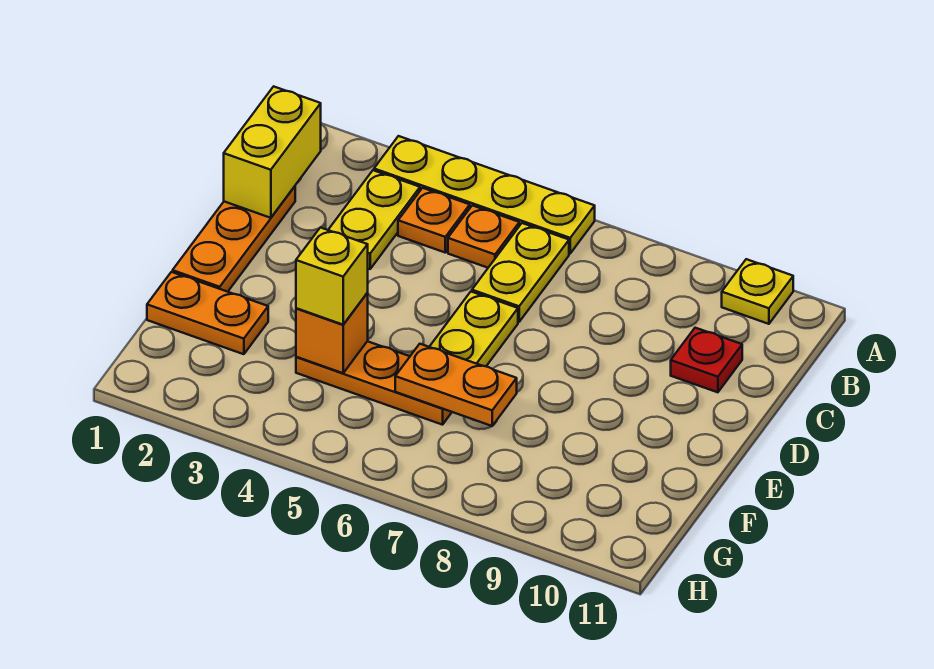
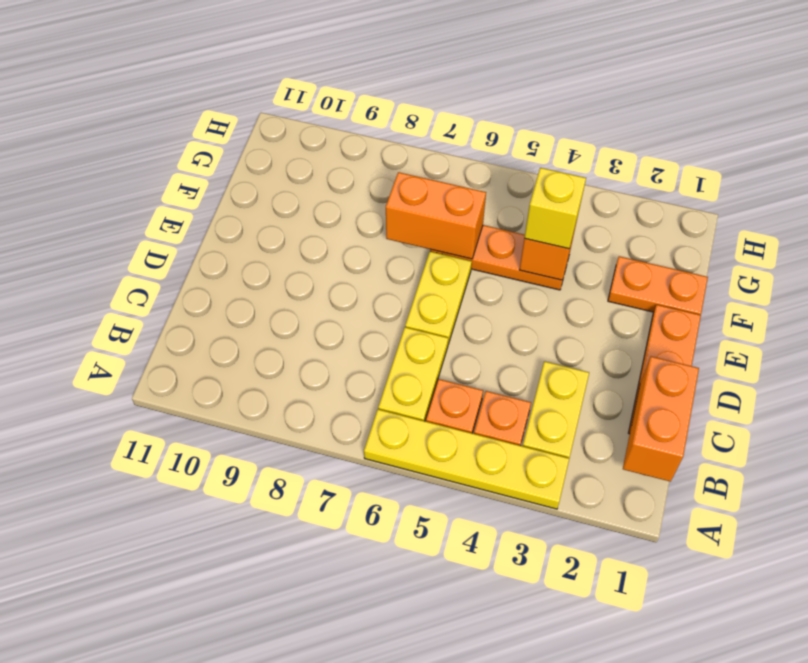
yellow 1x1 plate [722,259,793,324] -> none
yellow 1x2 brick [224,86,321,218] -> orange 1x2 brick [623,356,699,482]
red 1x1 plate [671,328,742,392] -> none
orange 1x2 plate [395,344,517,426] -> orange 1x2 brick [386,172,486,259]

